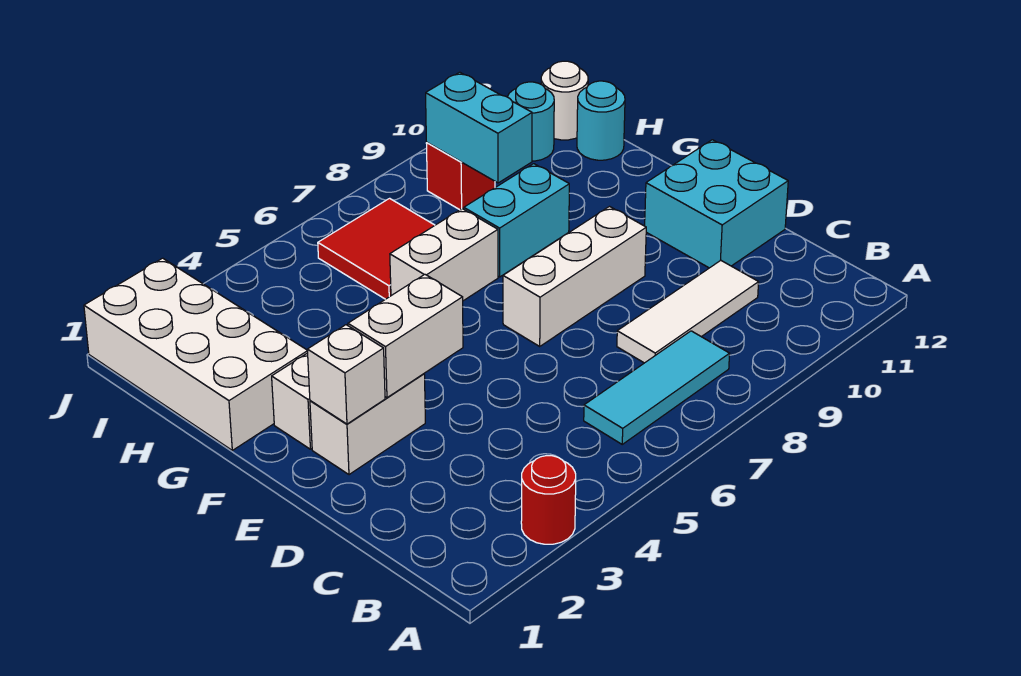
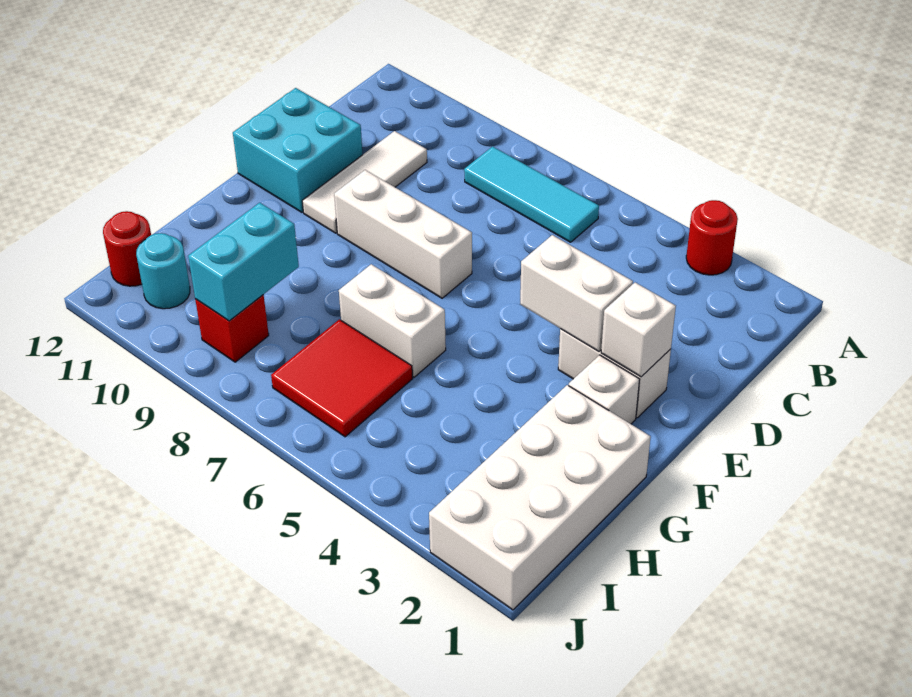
white 1x3 tile [617,260,759,363] -> white 1x3 tile turned to [302,131,427,233]
cyan 1x2 brick [464,164,569,277] -> none
cyan 1x1 round brick [577,81,625,160] -> none
white 1x1 round brick [541,61,588,140] -> red 1x1 round brick [103,211,151,286]

